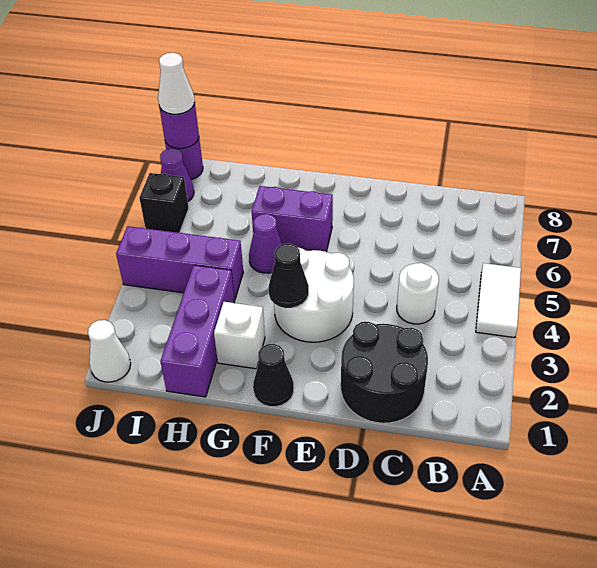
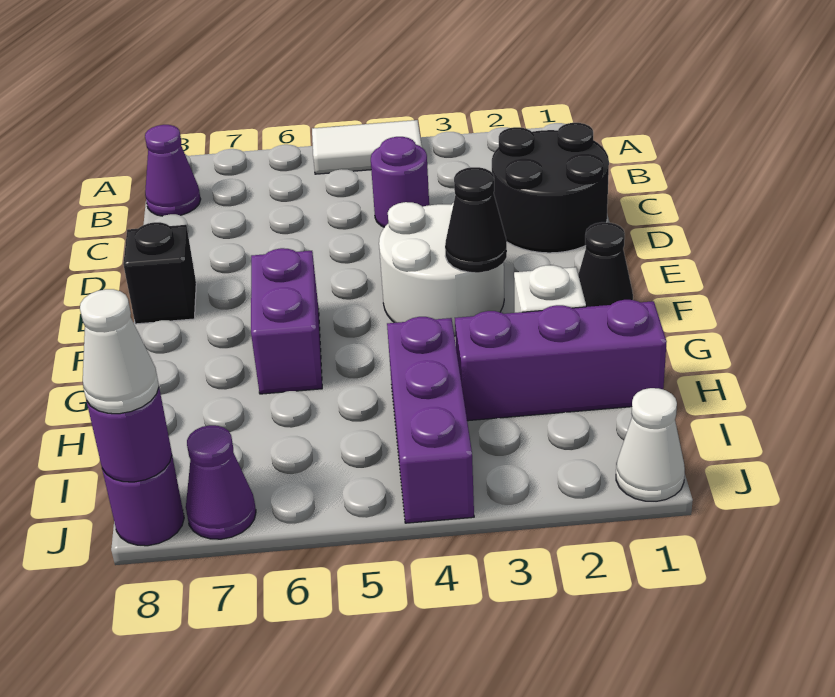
white 1x1 round brick [397,263,439,324] -> purple 1x1 round brick [371,137,429,227]
purple 1x1 cone [249,214,282,273] -> purple 1x1 cone moved to [145,125,201,216]
black 1x1 brick [139,173,189,233] -> black 1x1 brick moved to [123,222,196,324]

